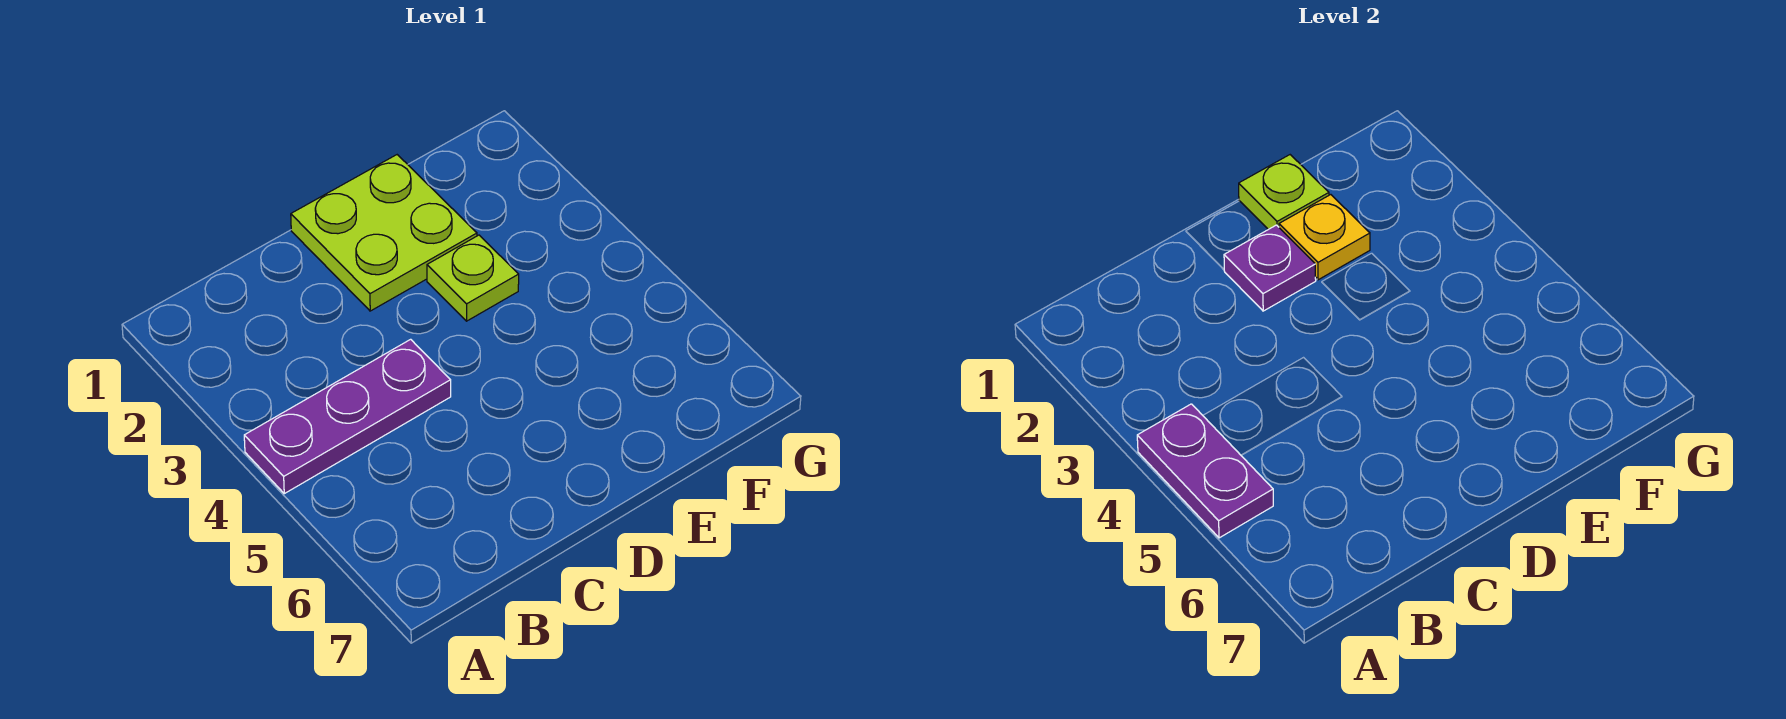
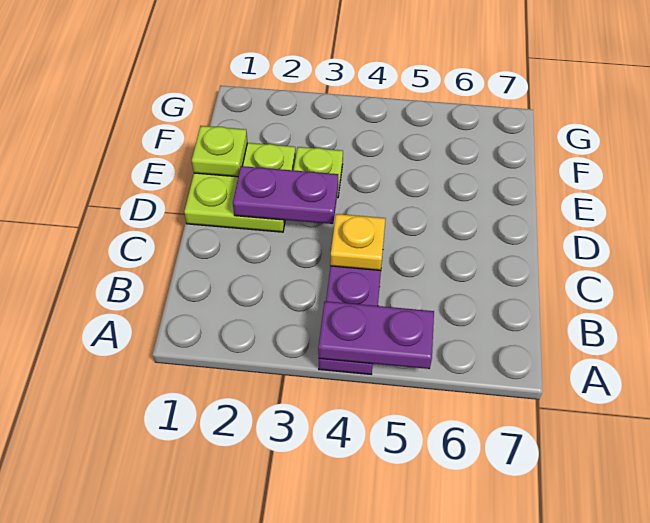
purple 1x1 plate [1224,225,1316,311] -> purple 1x2 plate [233,166,338,224]
yellow 1x1 plate [1279,195,1370,280] -> yellow 1x1 plate moved to [330,214,386,270]

